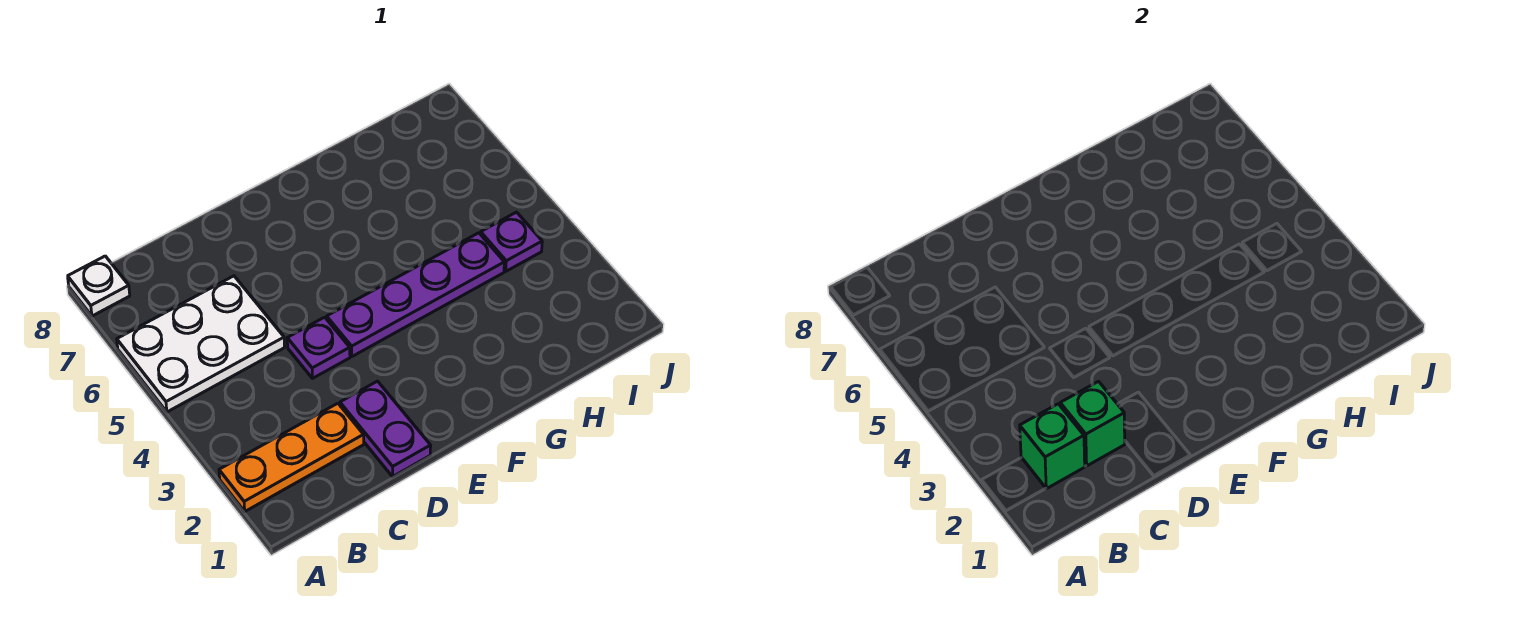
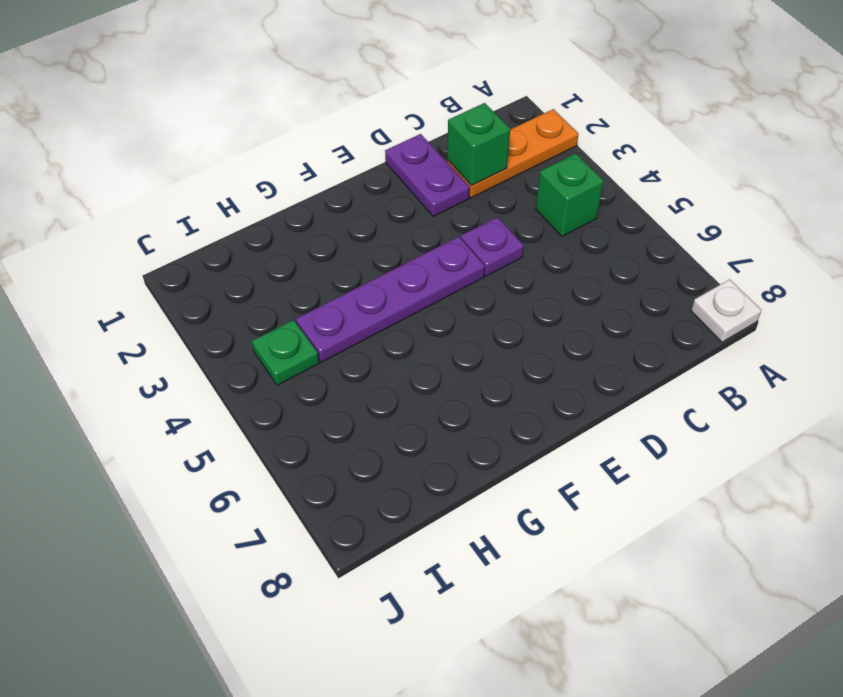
white 2x3 plate [117,276,285,412] -> none
green 1x1 brick [1020,404,1085,489] -> green 1x1 brick moved to [536,154,604,236]
purple 1x1 plate [481,212,542,271] -> green 1x1 plate [252,320,319,385]

